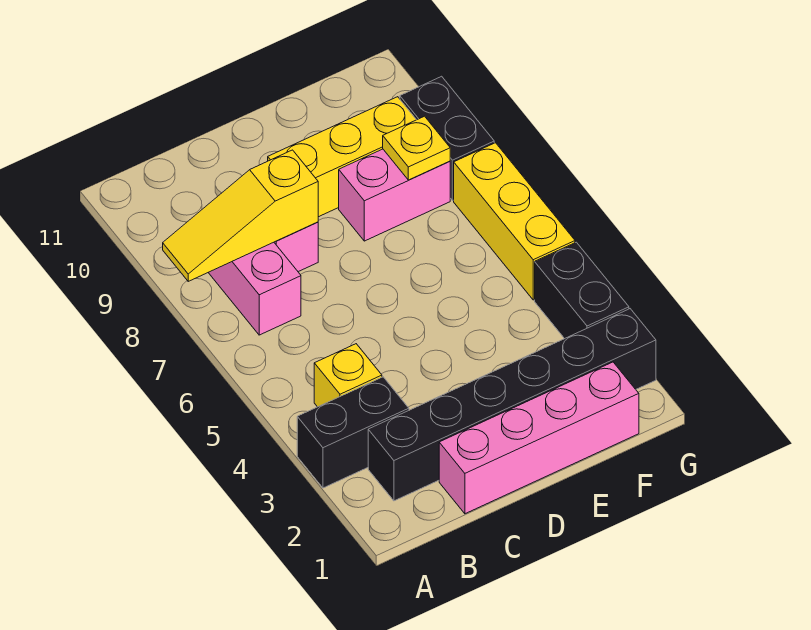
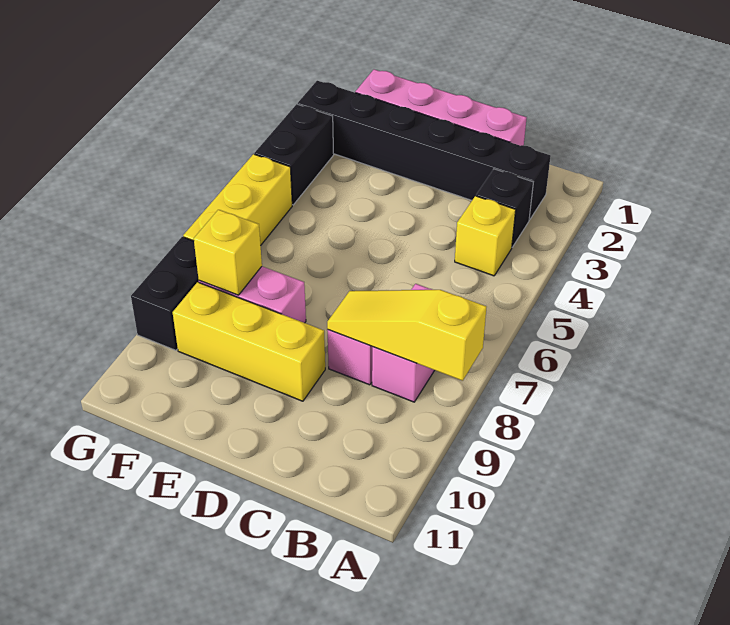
black 1x2 brick [297,377,409,488] -> black 1x1 brick [476,169,533,247]
yellow 1x3 slope [163,150,318,281] -> yellow 1x3 slope turned to [327,290,486,381]
yellow 1x1 plate [383,116,450,180] -> yellow 1x1 brick [194,210,262,295]

